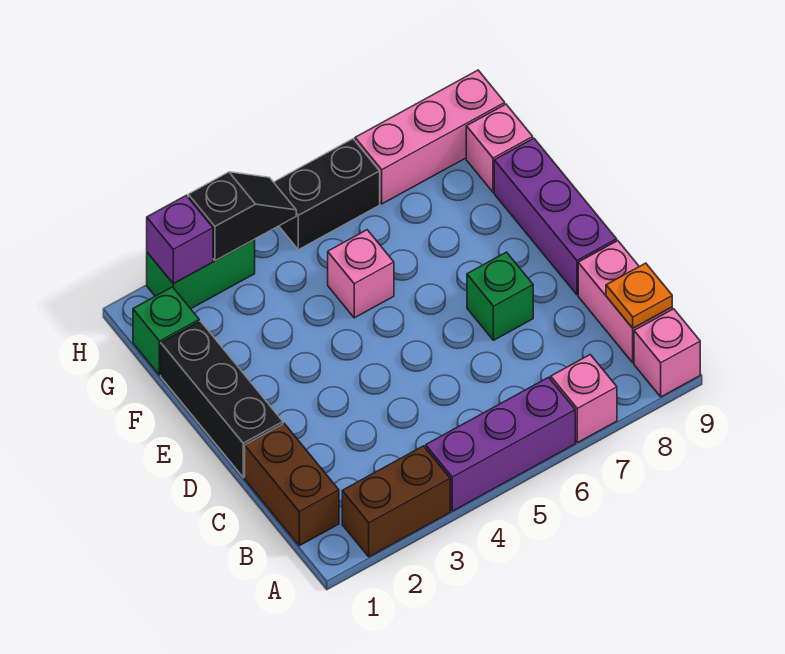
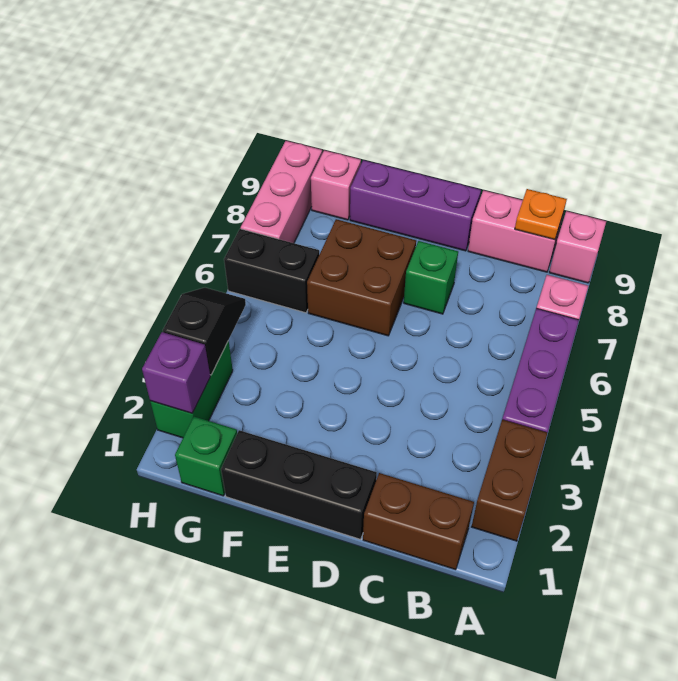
none -> brown 2x2 brick [307,219,416,336]
pink 1x1 brick [328,230,394,318] -> none
black 1x2 brick [274,139,380,250] -> black 1x2 brick turned to [224,229,319,313]

